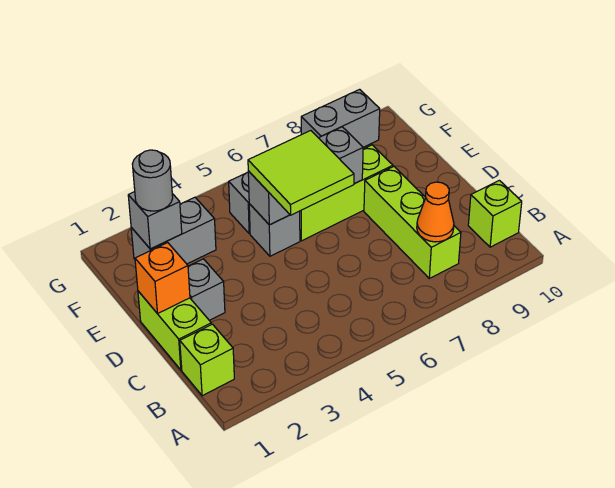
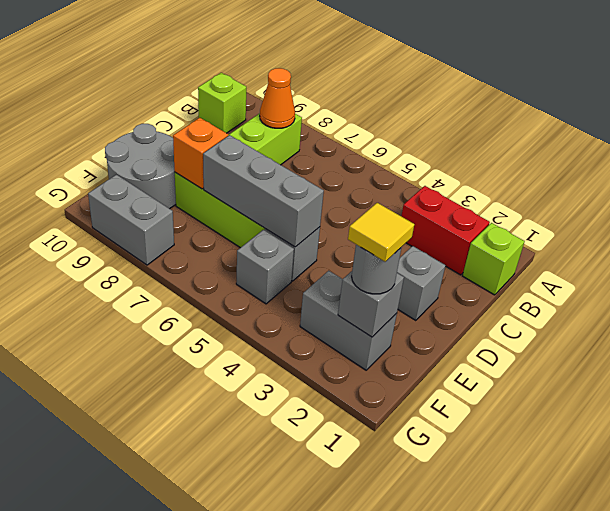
none -> red 1x2 brick [401,186,490,275]
lime 1x2 brick [138,291,211,370] -> none
orange 1x1 brick [135,243,190,314] -> orange 1x1 brick moved to [173,118,228,189]
lime 2x2 tile [248,131,354,215] -> none
none -> grey 2x2 round brick [105,124,176,209]
none -> yellow 1x1 tile [348,203,414,262]

